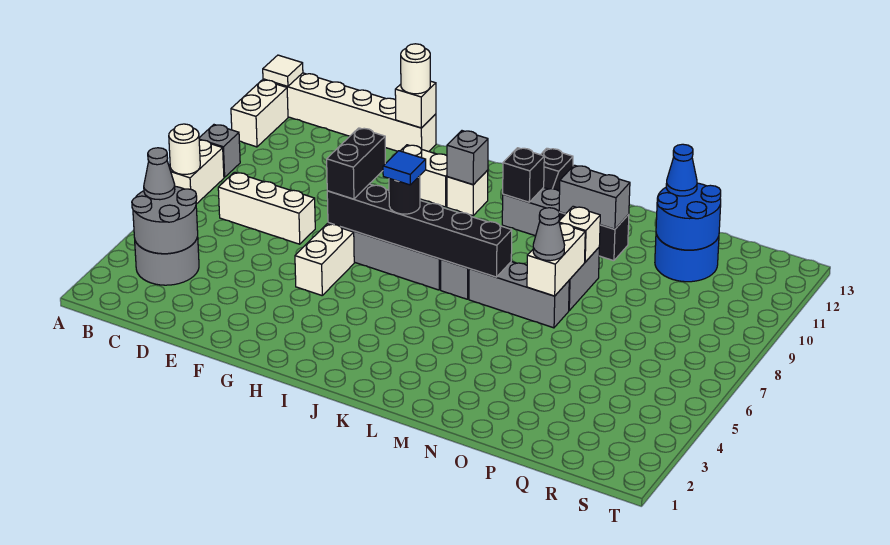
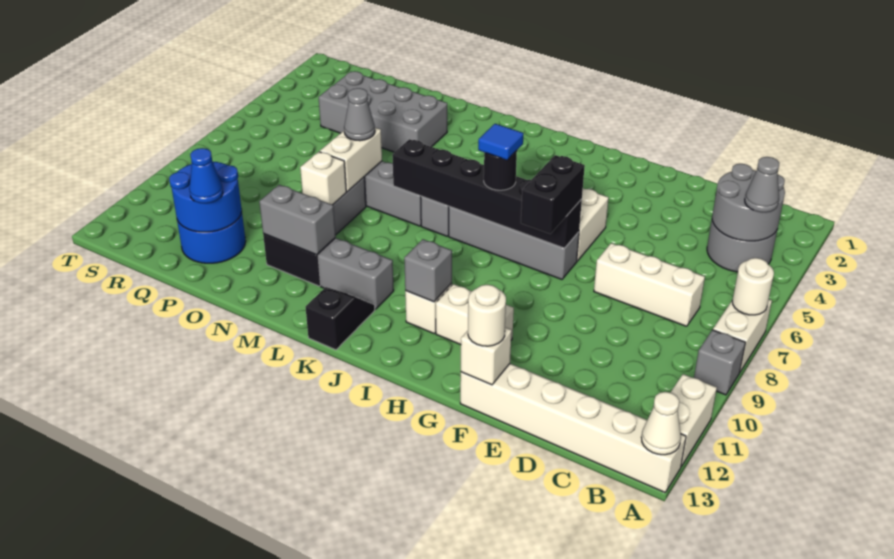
white 1x1 tile [263,55,303,87] -> white 1x1 cone [641,392,681,455]
black 1x1 brick [503,148,544,202] -> none
none -> grey 2x4 brick [319,71,447,152]

